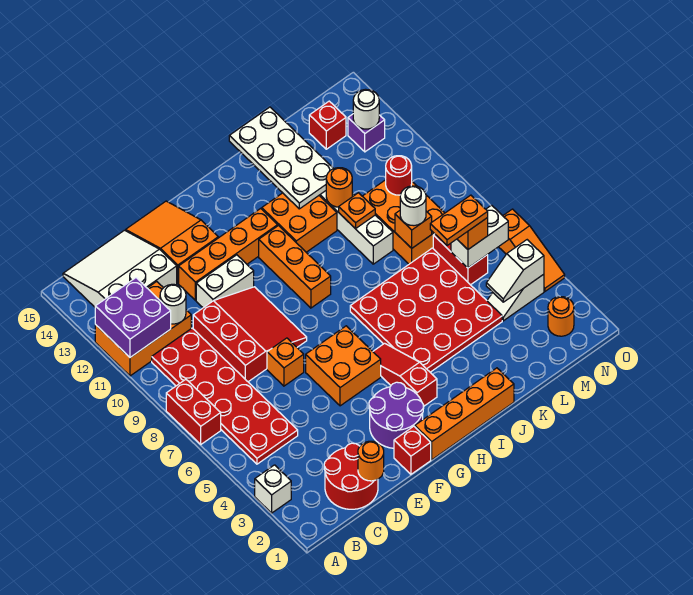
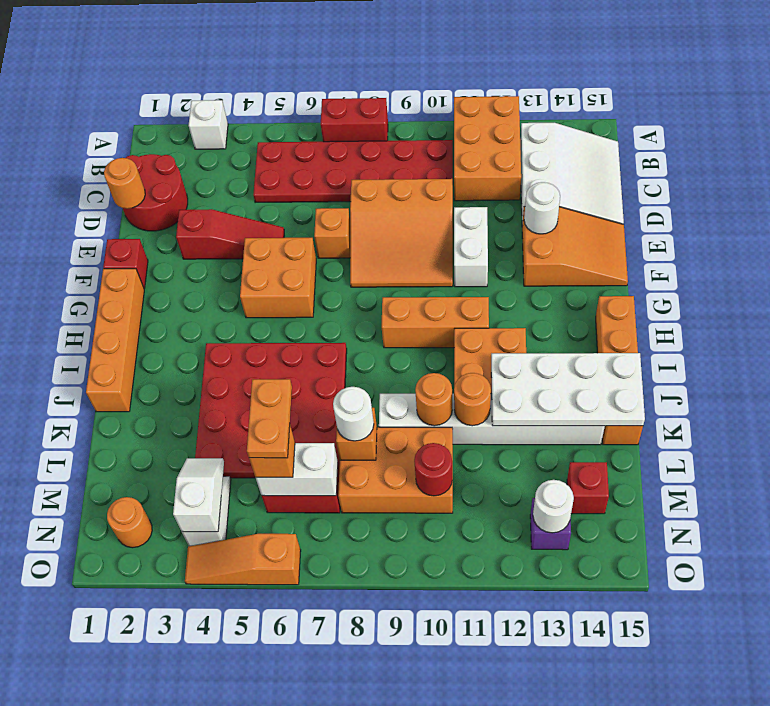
purple 2x2 brick [95,278,171,357] -> none
white 1x1 round brick [160,284,186,324] -> white 1x1 round brick moved to [524,182,560,234]
red 3x3 slope [193,287,307,382] -> orange 3x3 slope [350,179,453,287]
orange 1x4 brick [179,208,278,300] -> orange 1x4 brick moved to [596,296,643,445]
purple 2x2 round brick [369,382,424,448] -> none
red 1x3 slope [373,343,437,406] -> red 1x3 slope moved to [176,209,284,259]
orange 1x1 plate [339,193,375,229] -> orange 1x1 round brick [415,373,452,426]
white 1x2 brick [451,205,508,268] -> white 1x2 brick turned to [256,443,338,496]

